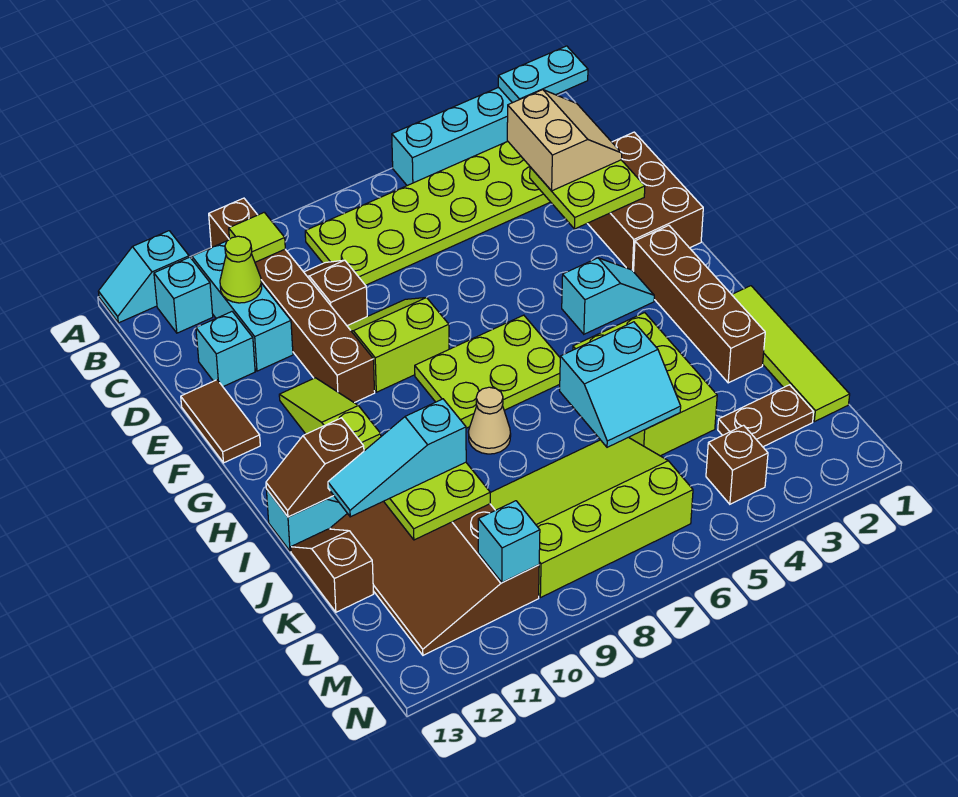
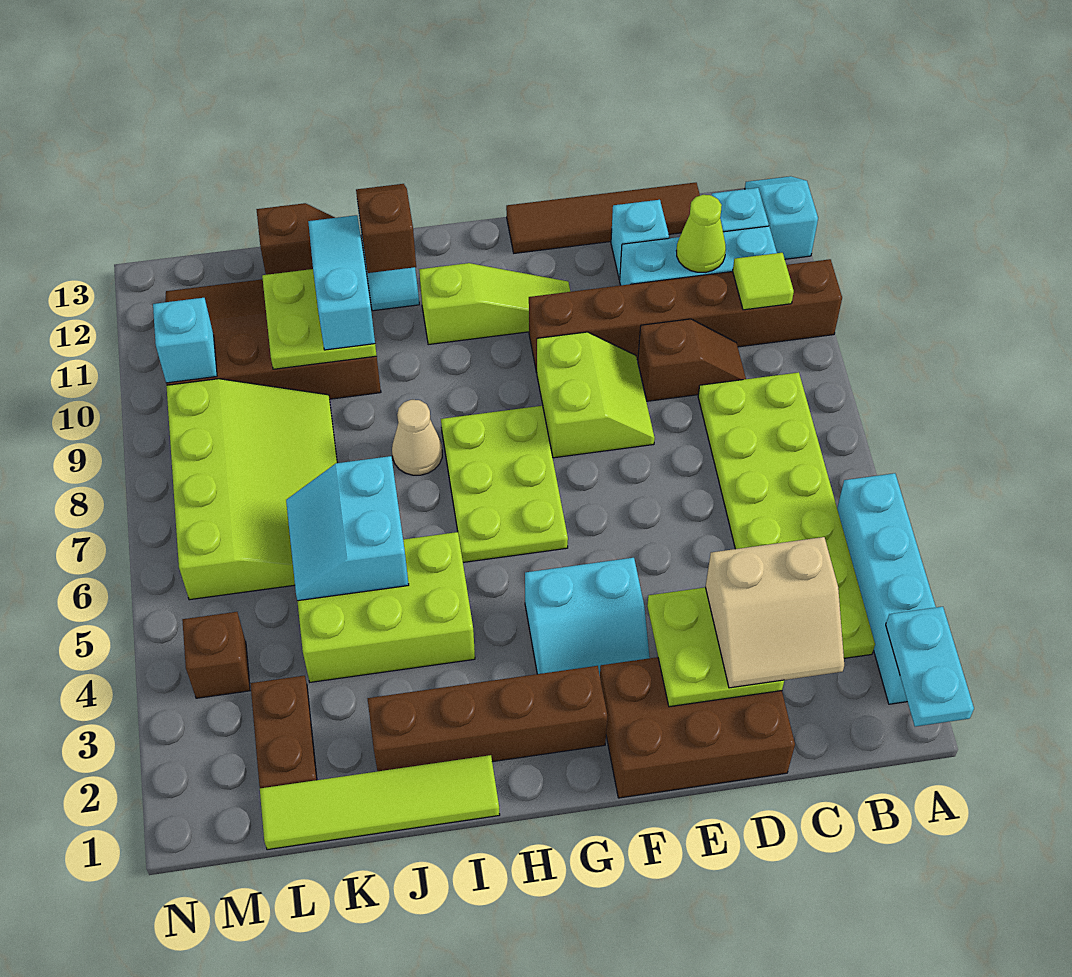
brown 1x2 tile [181,380,260,463] -> brown 1x4 tile [506,183,700,253]
cyan 1x2 slope [562,258,654,334] -> cyan 2x2 slope [525,558,650,675]

